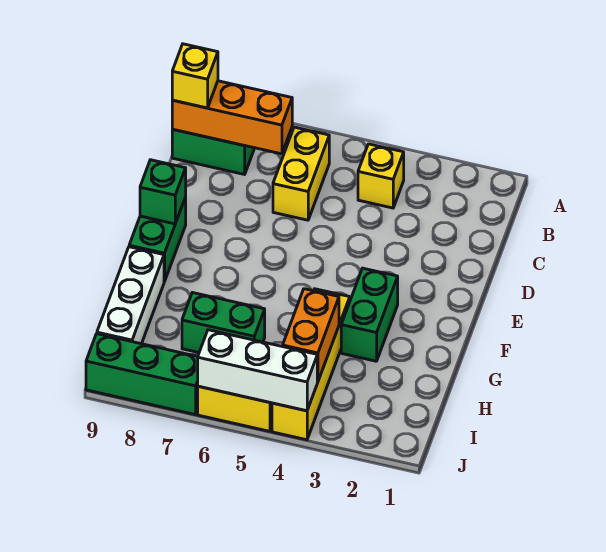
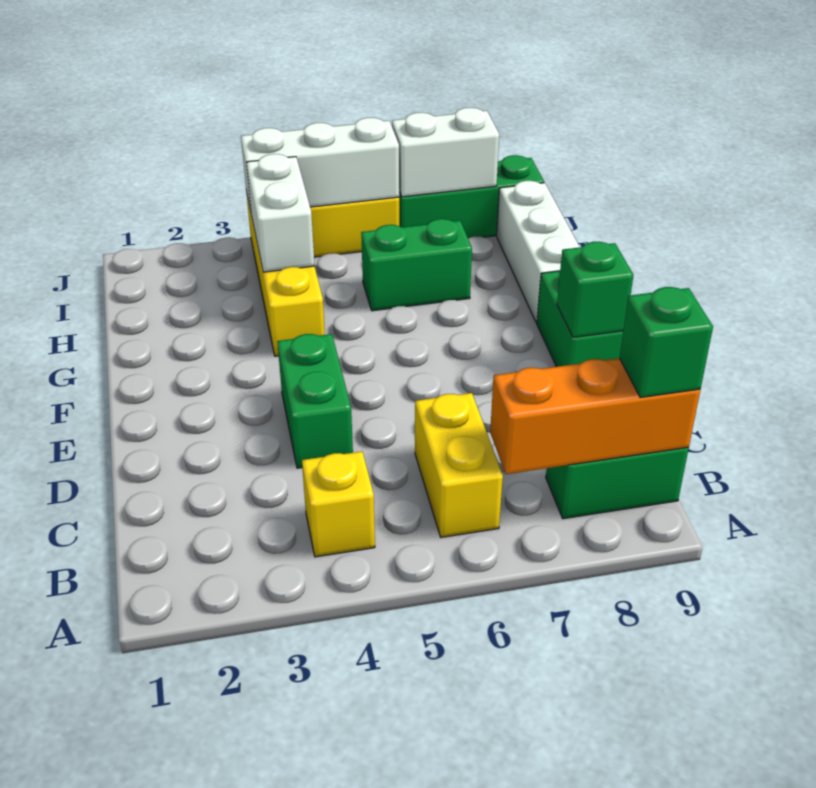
yellow 1x1 brick [172,44,218,108] -> green 1x1 brick [619,287,713,397]
green 1x2 brick [341,268,398,361] -> green 1x2 brick moved to [277,334,353,468]
orange 1x2 brick [283,289,339,382] -> white 1x2 brick [246,154,315,272]
none -> white 1x2 brick [392,108,499,197]

